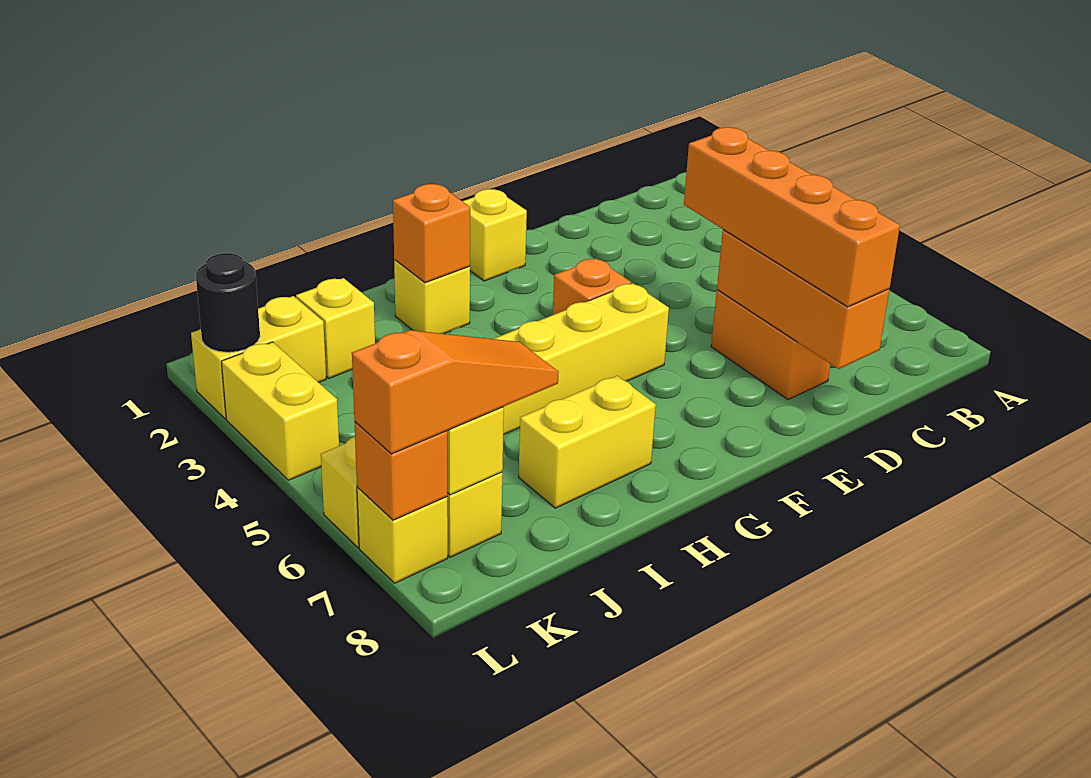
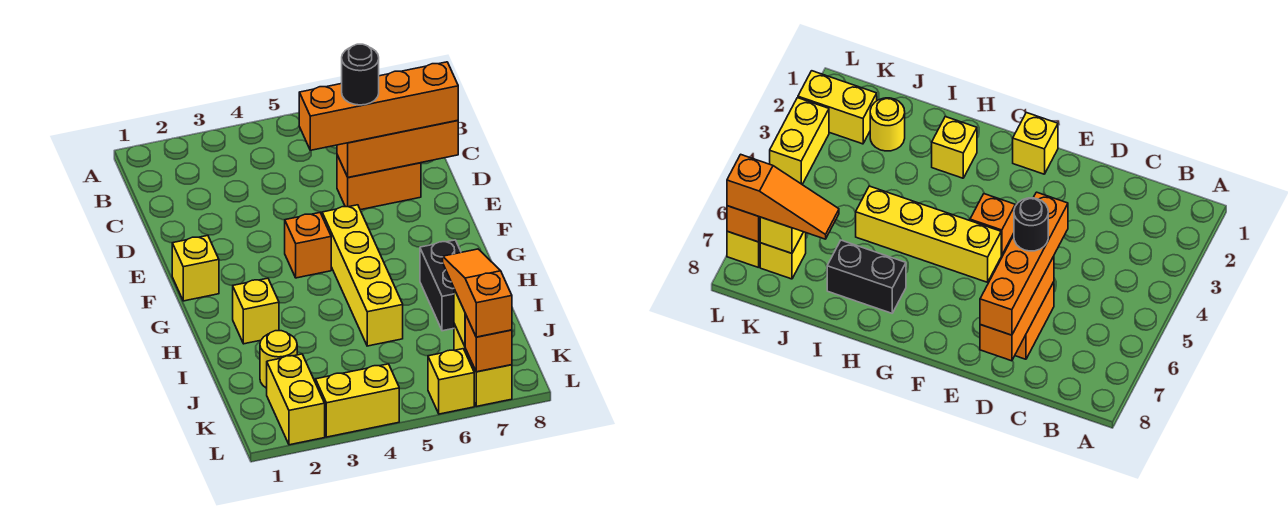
orange 1x1 brick [393,184,470,283] -> none
yellow 1x2 brick [519,376,656,508] -> black 1x2 brick [420,240,461,331]
yellow 1x1 brick [296,278,375,378] -> yellow 1x1 round brick [260,331,297,388]
black 1x1 round brick [196,253,260,352] -> black 1x1 round brick moved to [342,44,379,105]

